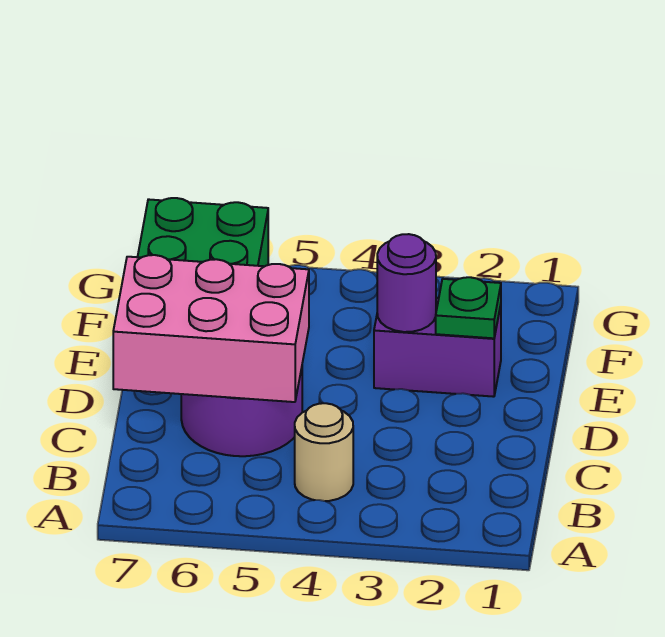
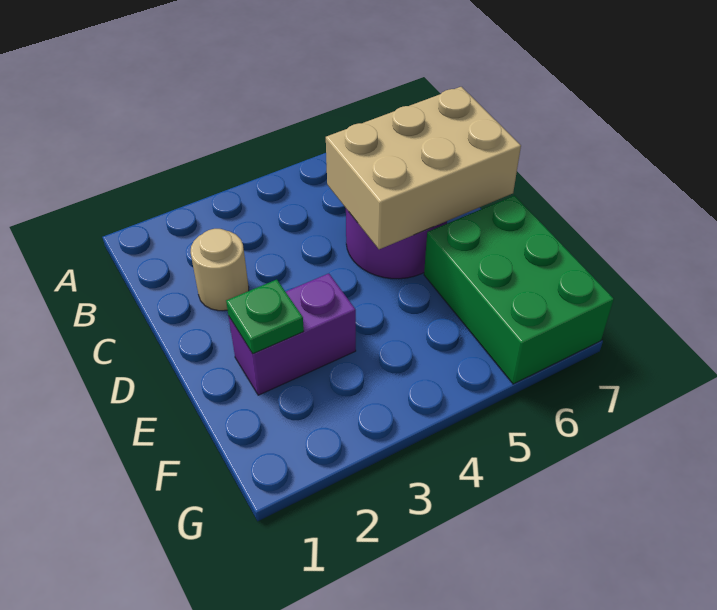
tan 1x1 round brick [295,403,353,501] -> tan 1x1 round brick moved to [191,229,249,311]
pink 2x3 brick [113,255,309,402] -> tan 2x3 brick [326,87,521,249]
purple 1x1 round brick [377,234,436,332] -> none

